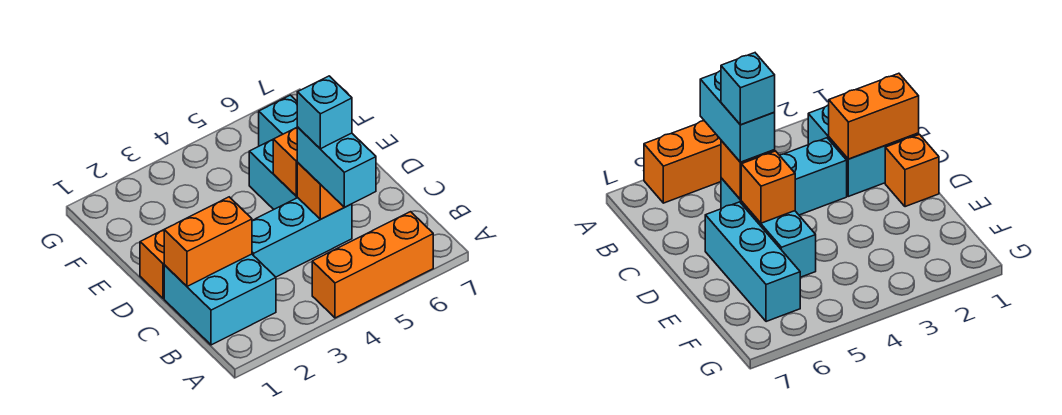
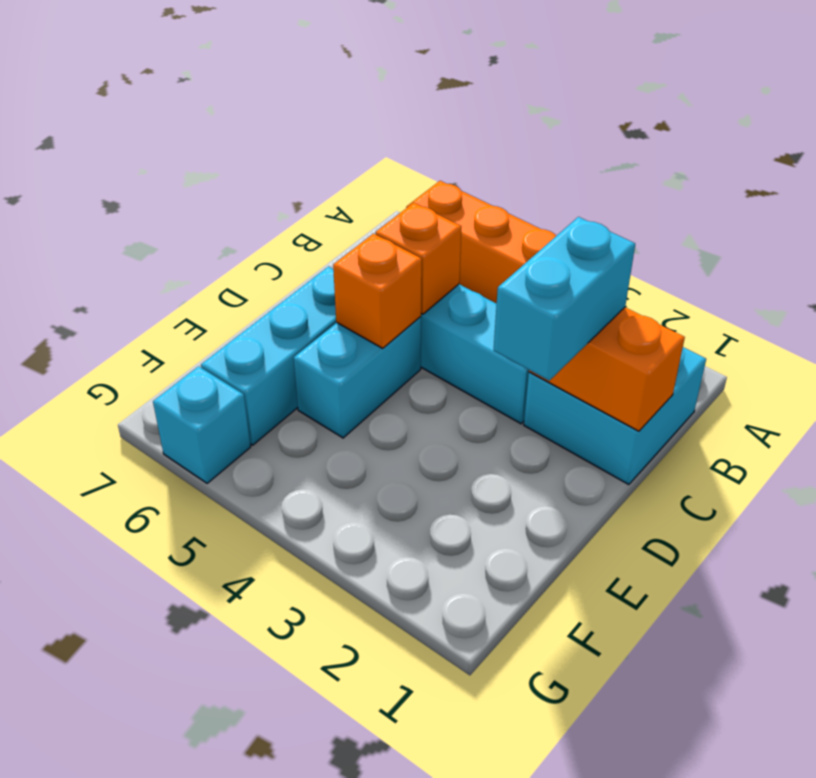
cyan 1x2 brick [297,127,376,207] -> cyan 1x2 brick moved to [494,217,635,381]
cyan 1x1 brick [297,76,352,149] -> cyan 1x1 brick moved to [153,366,251,483]
orange 1x1 brick [140,230,164,298] -> none

